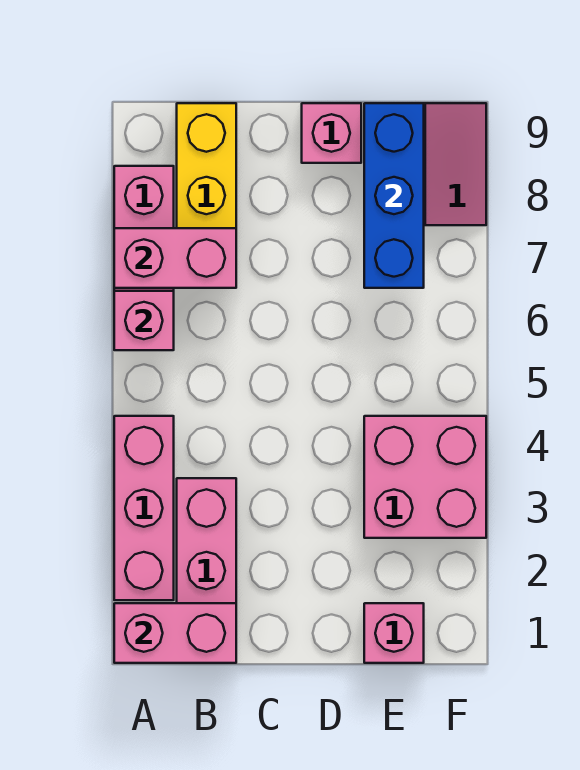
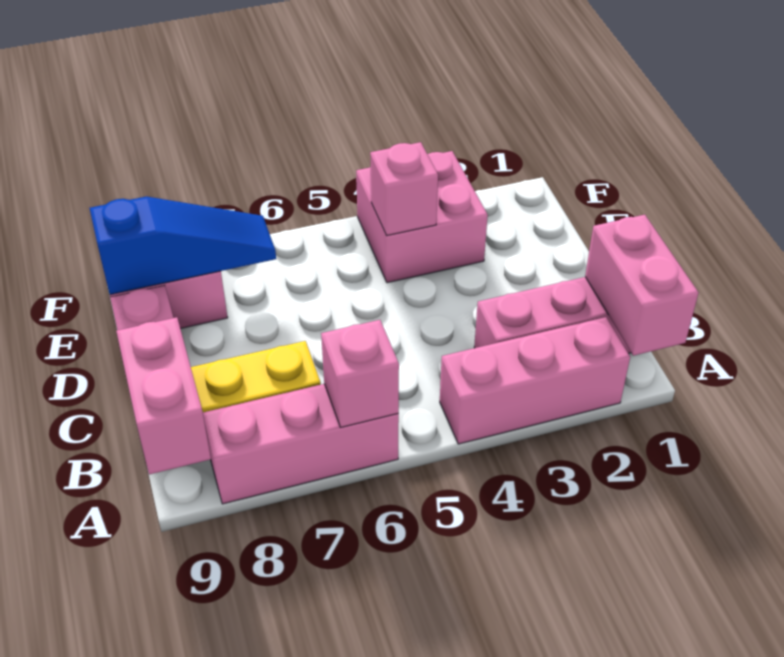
pink 1x2 brick [114,228,236,288] -> pink 1x2 brick moved to [116,317,211,474]
pink 1x1 brick [364,603,424,663] -> pink 1x1 brick moved to [370,142,438,235]
blue 1x3 brick [364,103,424,288] -> blue 1x3 slope [90,197,276,295]

